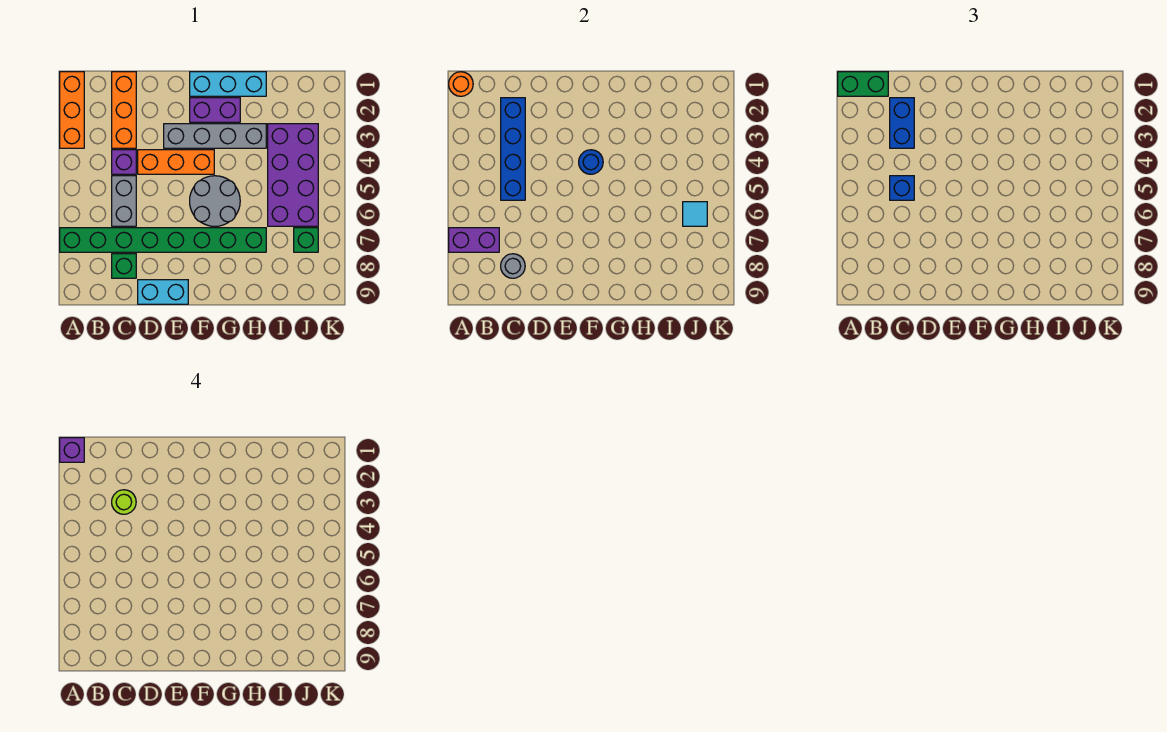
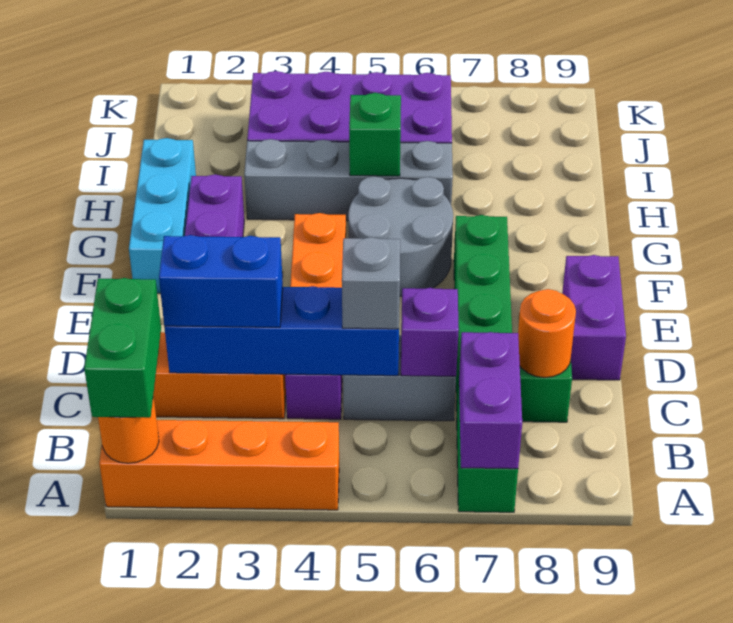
orange 1x3 brick [60,72,84,148] -> orange 1x4 brick [99,420,339,510]
purple 1x1 brick [60,438,84,462] -> purple 1x1 brick moved to [401,288,459,376]
green 1x8 brick [60,228,266,252] -> green 1x6 brick [454,215,518,512]
lime 1x1 round brick [112,490,136,514] -> none
blue 1x1 brick [890,176,914,200] -> grey 1x1 brick [342,237,400,329]
grey 1x1 round brick [501,254,525,278] -> orange 1x1 round brick [518,289,576,378]
cyan 1x2 brick [138,280,188,304] -> purple 1x2 brick [562,255,626,380]
grey 1x4 brick [164,124,266,148] -> grey 1x4 brick turned to [244,139,453,221]
blue 1x1 round brick [579,150,603,174] -> none
cyan 1x1 tile [683,202,707,226] -> none
green 1x1 brick [294,228,318,252] -> green 1x1 brick moved to [349,93,401,176]

